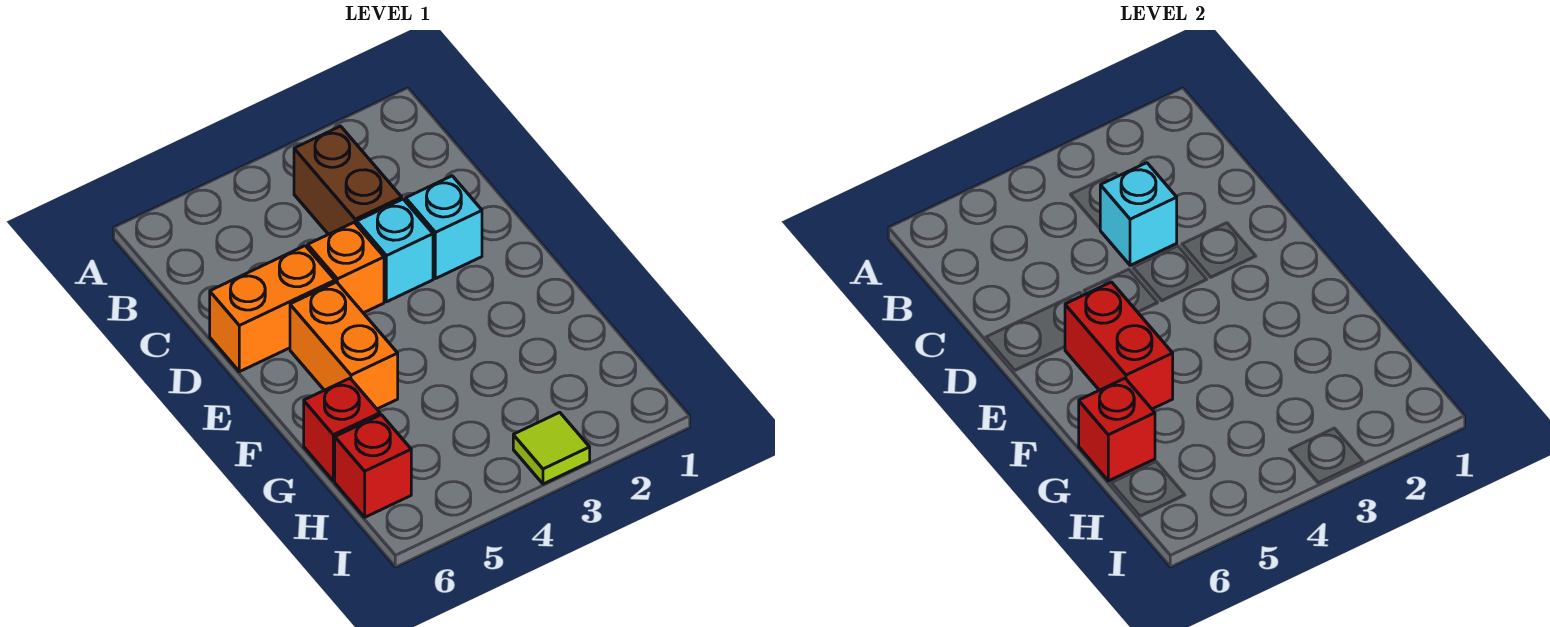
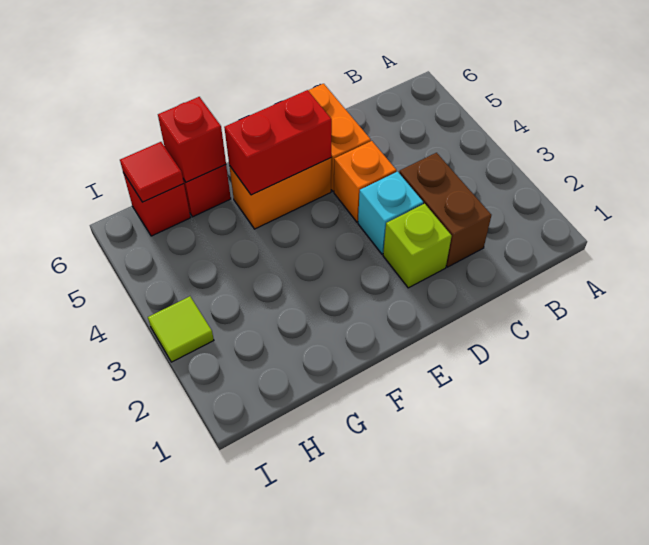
brown 1x2 brick [294,126,402,234] -> brown 1x2 brick turned to [399,153,491,267]
cyan 1x1 brick [1100,163,1177,265] -> none
cyan 1x1 brick [406,176,482,279] -> lime 1x1 brick [383,204,452,288]
none -> red 1x1 tile [120,142,184,202]

